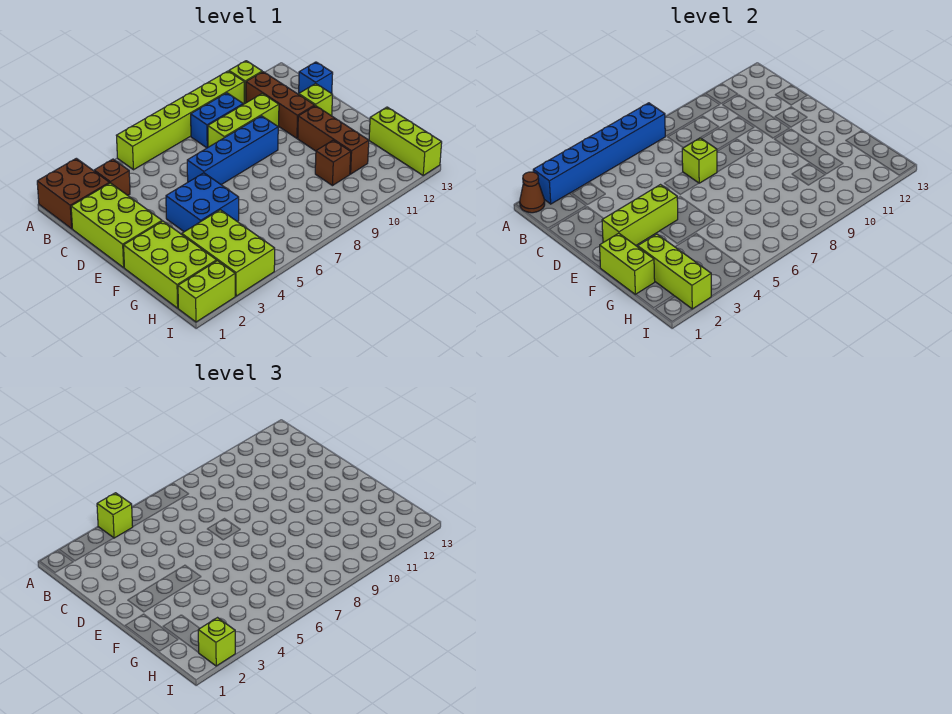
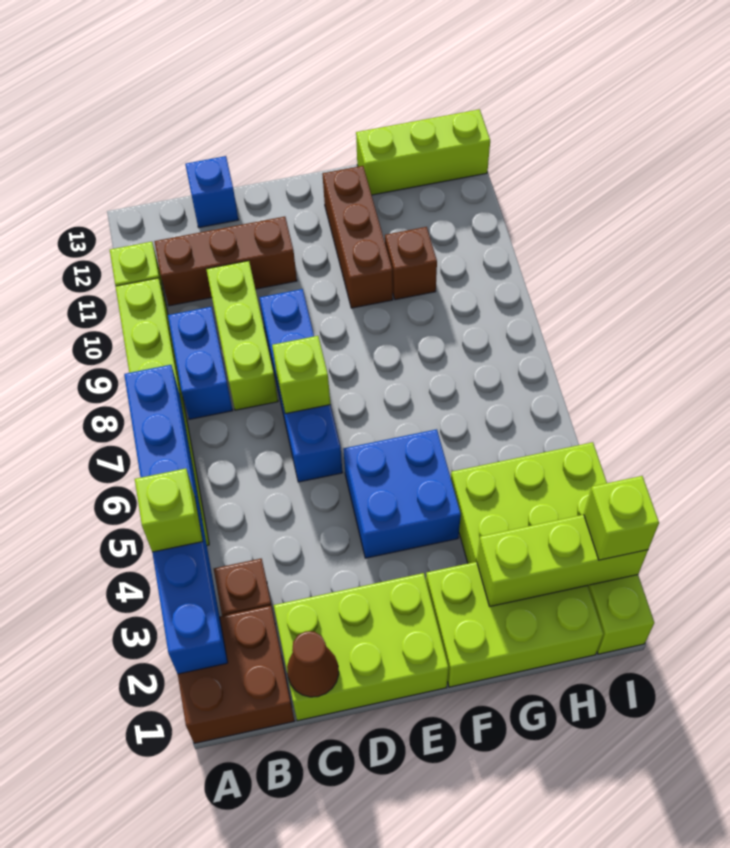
brown 1x1 cone [520,172,545,213] -> brown 1x1 cone moved to [287,631,339,697]
lime 1x1 brick [299,84,333,116] -> none
lime 1x3 brick [602,185,678,245] -> none
brown 1x3 brick [298,106,369,174] -> brown 1x3 brick turned to [323,166,393,308]
lime 1x2 brick [600,233,655,295] -> none

